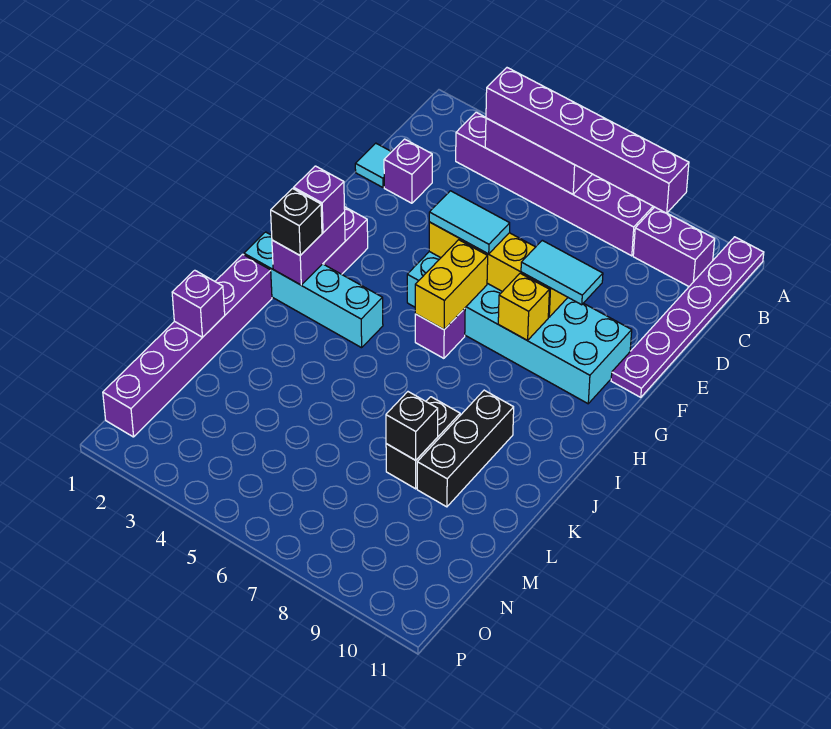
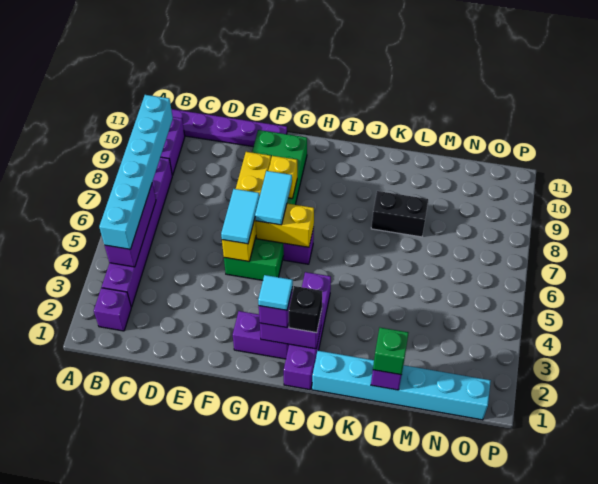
purple 1x6 brick [486,68,689,213] -> cyan 1x6 brick [99,95,173,249]
cyan 1x1 tile [355,143,391,187] -> cyan 1x1 tile moved to [258,275,293,310]
purple 1x1 brick [384,139,432,203] -> purple 1x1 brick moved to [94,288,131,331]
cyan 2x6 brick [407,252,632,404] -> green 2x6 brick [224,130,307,280]
cyan 1x2 tile [521,240,603,305] -> cyan 1x2 tile moved to [255,171,292,225]
cyan 1x4 brick [244,232,383,348] -> purple 1x4 brick [284,272,331,390]
purple 1x6 brick [103,254,272,437] -> cyan 1x6 brick [312,351,491,420]
black 1x3 brick [417,390,514,507] -> none
none -> green 1x1 brick [373,328,408,375]
black 1x1 brick [386,392,438,460] -> none

